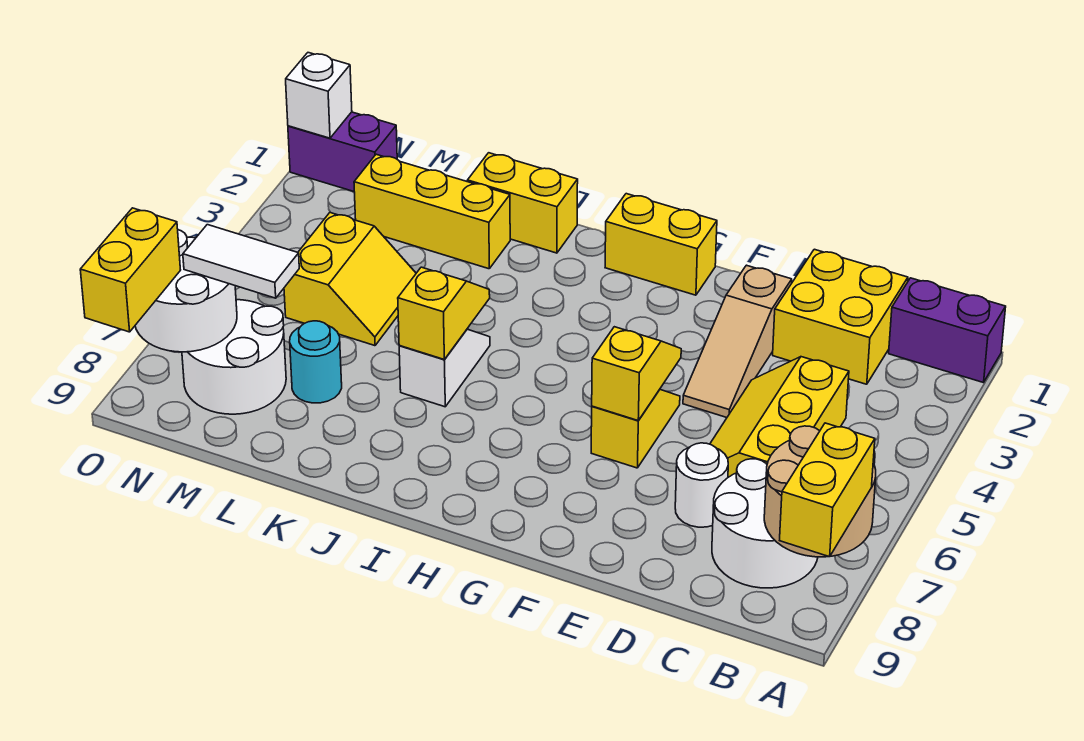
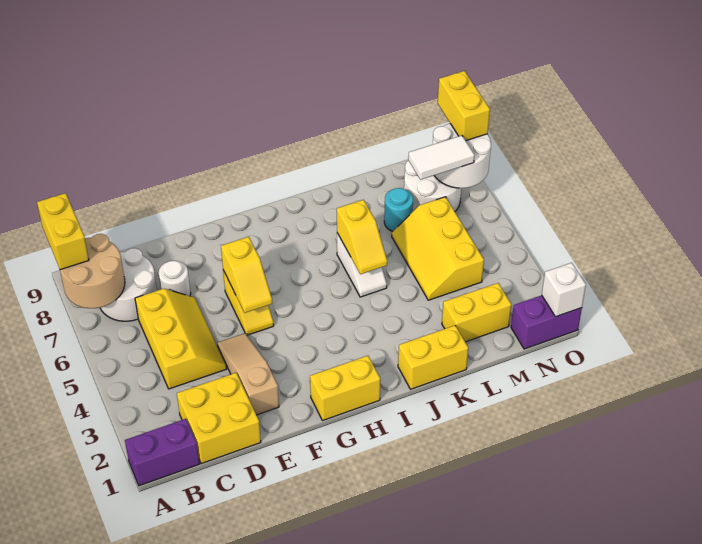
yellow 1x3 brick [354,154,510,269] -> yellow 1x2 brick [442,283,511,342]
yellow 2x2 slope [284,213,416,346] -> yellow 2x3 slope [392,197,484,300]

